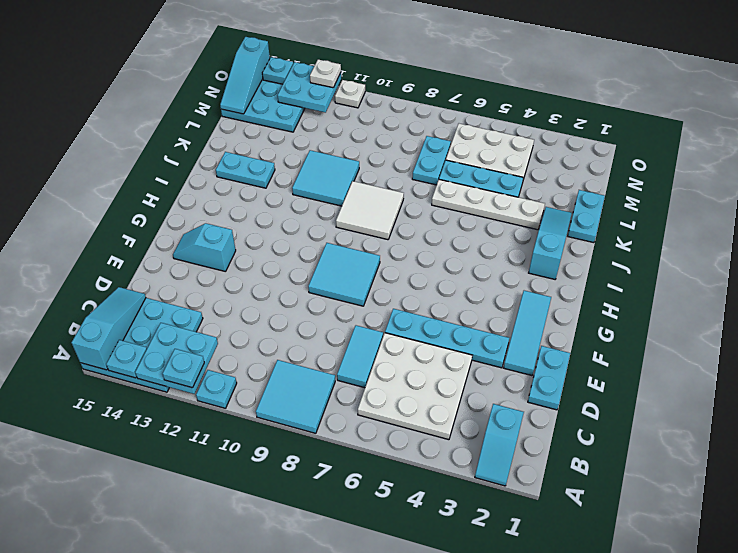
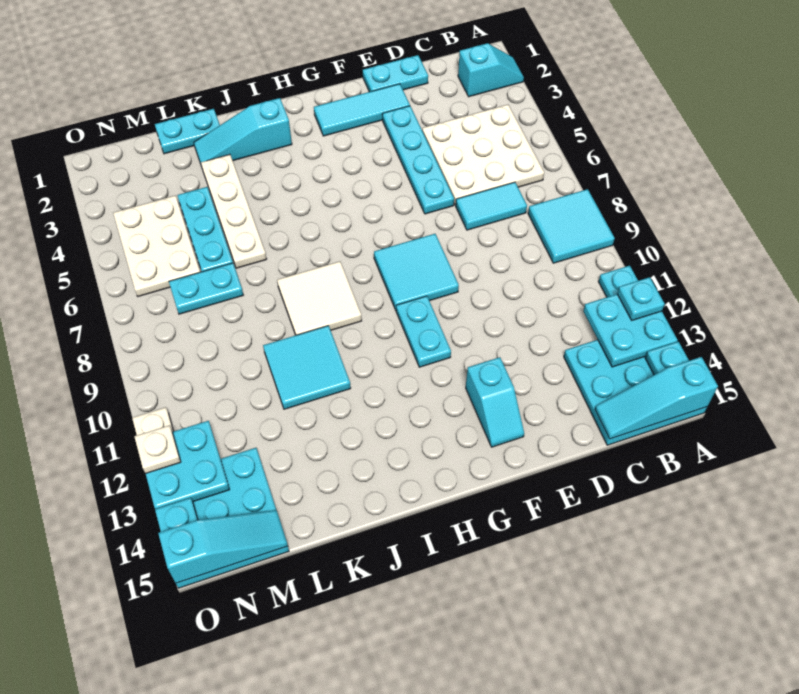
cyan 1x2 plate [216,152,275,188] -> cyan 1x2 plate moved to [396,296,451,367]

